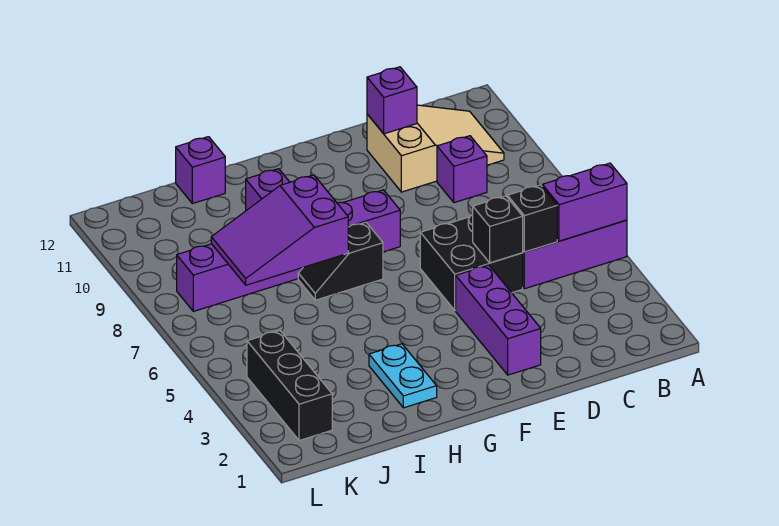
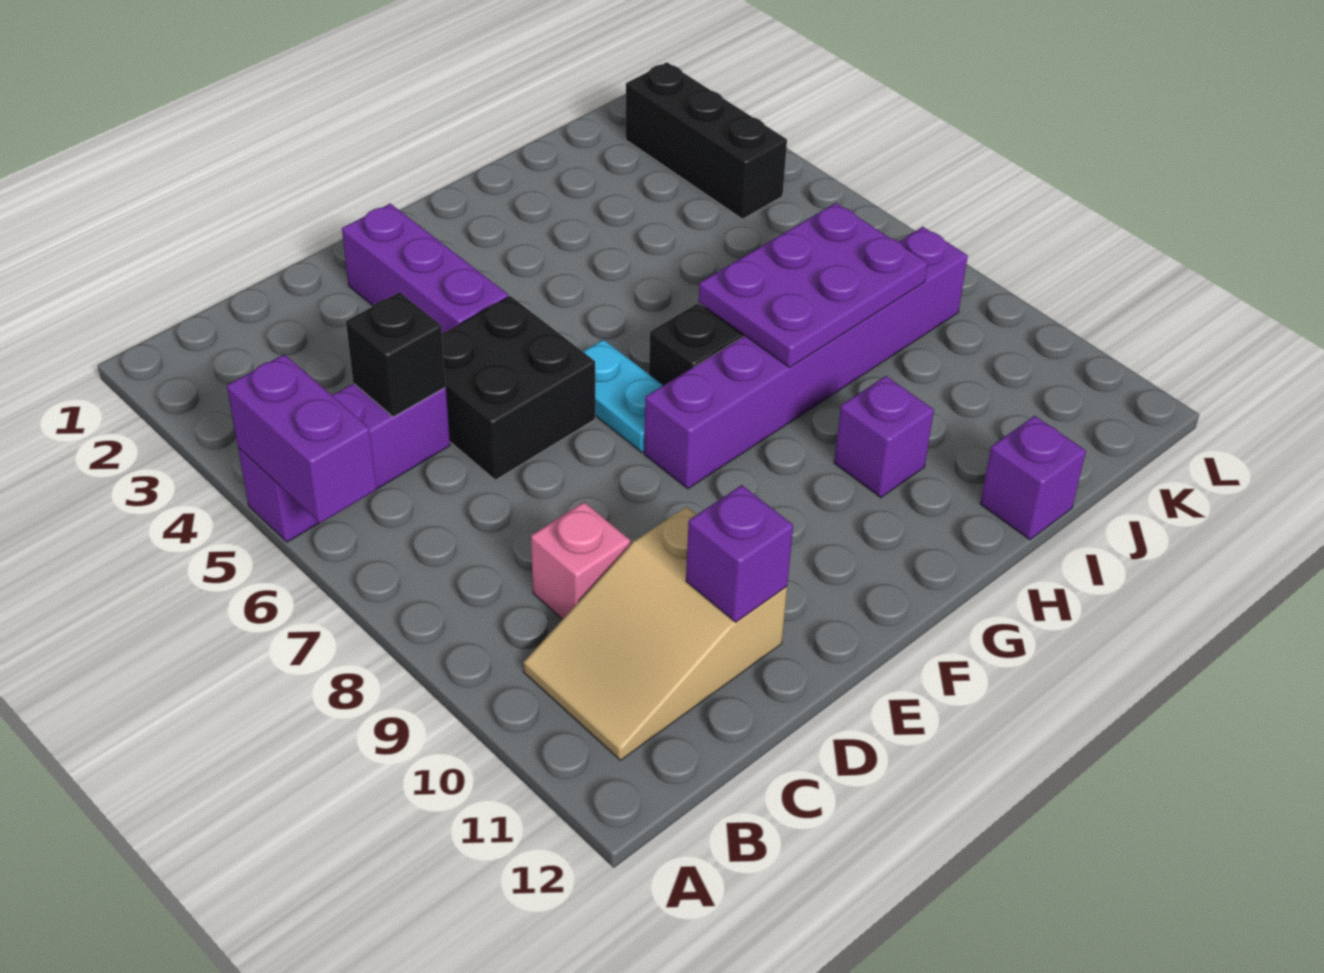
purple 1x2 brick [542,163,627,241] -> purple 1x2 brick turned to [227,354,377,523]
purple 1x1 brick [437,136,487,203] -> pink 1x1 brick [531,502,630,619]
black 1x1 brick [473,196,523,263] -> none
cyan 1x2 plate [369,344,437,408] -> cyan 1x2 plate moved to [583,340,663,453]
purple 2x3 slope [211,175,348,285] -> purple 2x3 plate [699,203,928,367]

